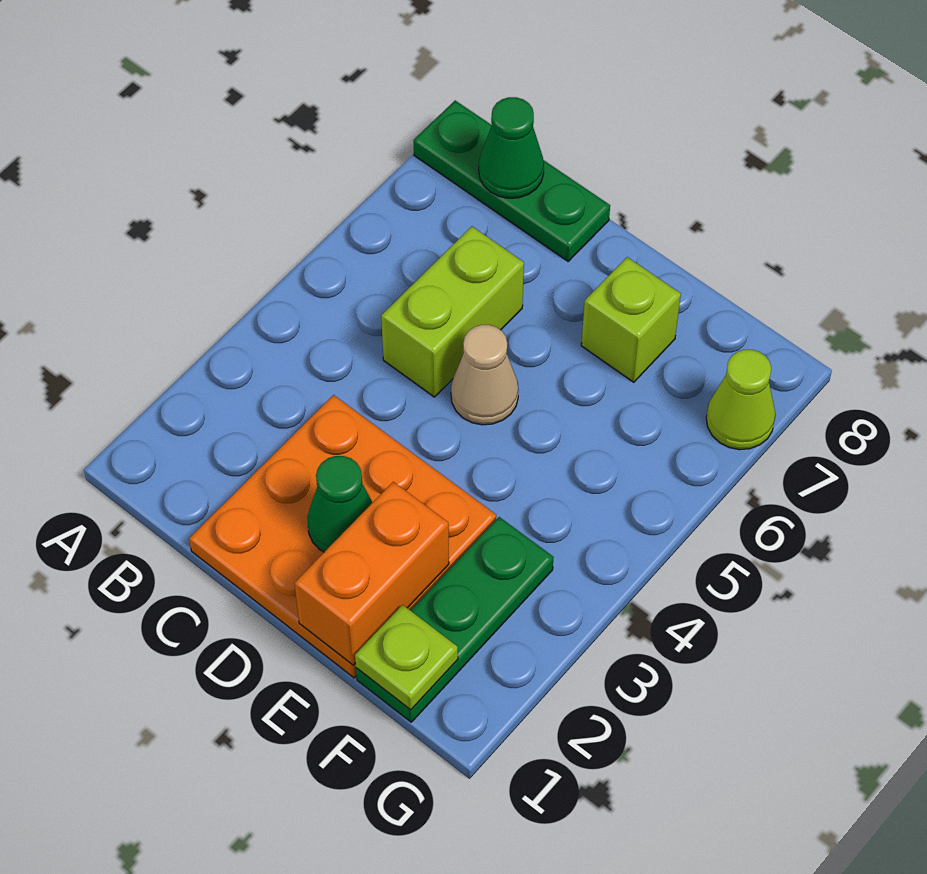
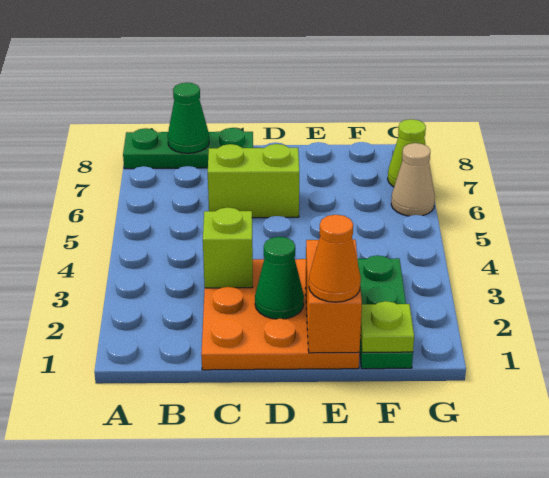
lime 1x2 brick [381,226,524,397] -> lime 1x2 brick turned to [208,144,299,218]
tan 1x1 cone [451,325,519,425] -> tan 1x1 cone moved to [391,143,435,216]
none -> orange 1x1 cone [309,215,361,302]
lime 1x1 brick [581,257,681,382] -> lime 1x1 brick moved to [203,207,253,288]

